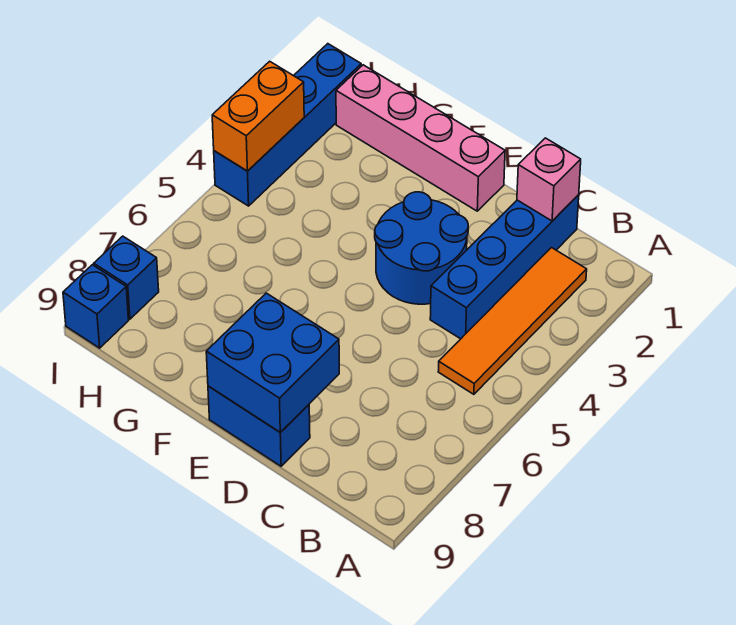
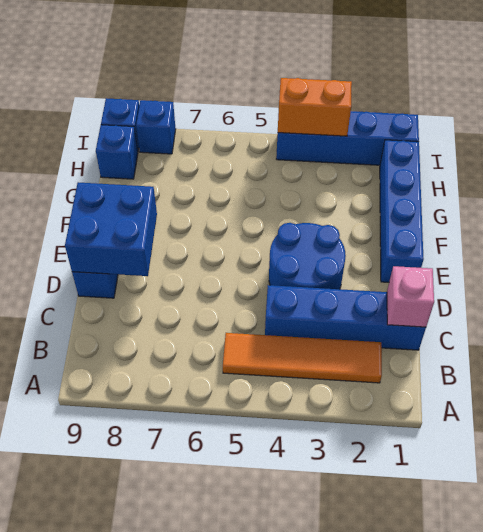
pink 1x4 brick [336,65,505,211] -> blue 1x4 brick [380,140,424,282]
none -> blue 1x1 brick [96,125,138,179]

